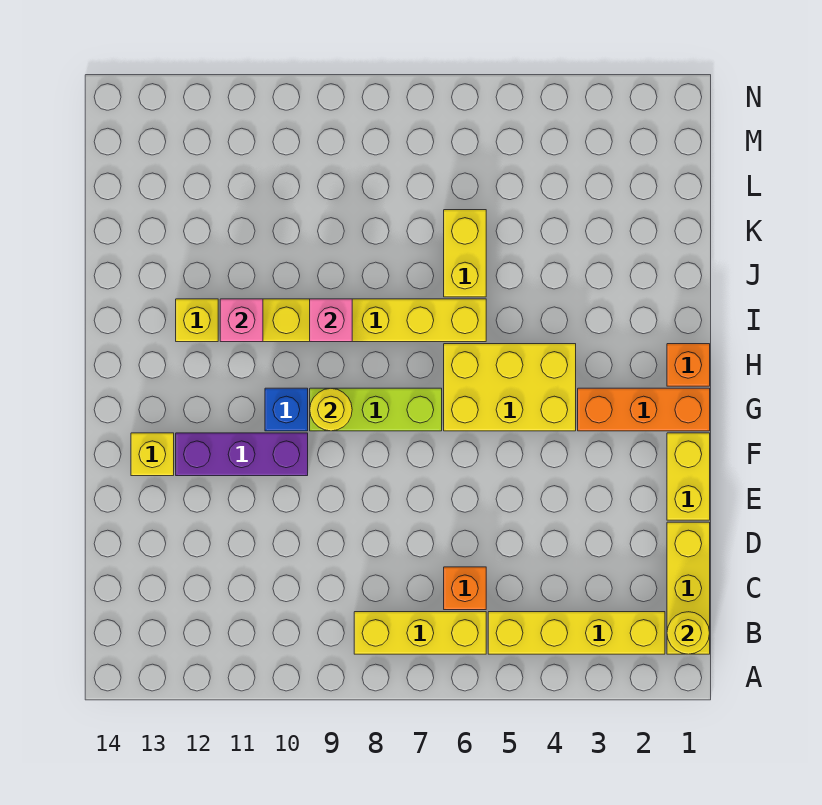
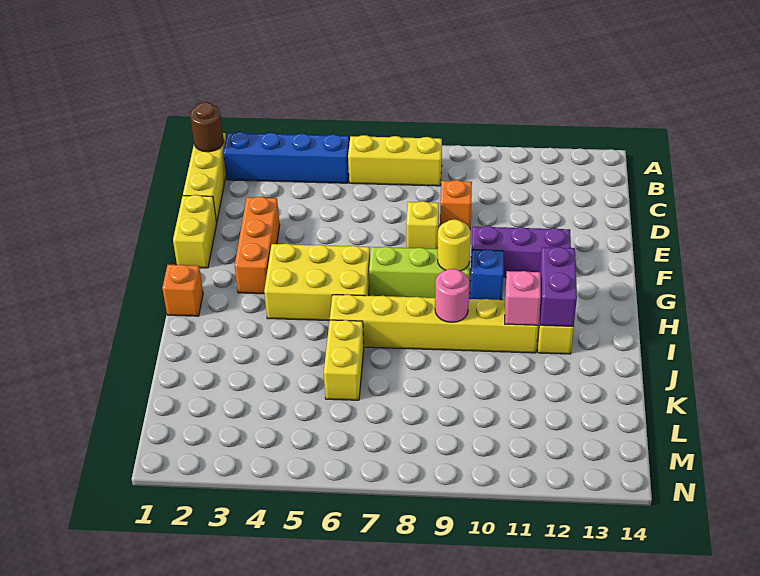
yellow 1x1 round brick [667,612,710,654] -> brown 1x1 round brick [190,102,224,152]
yellow 1x4 brick [488,612,665,654] -> blue 1x4 brick [223,132,349,183]
orange 1x1 brick [444,567,486,610] -> orange 1x1 brick moved to [440,180,472,228]
yellow 1x1 brick [131,433,174,476] -> yellow 1x1 brick moved to [406,201,439,249]
orange 1x3 brick [578,388,710,431] -> orange 1x3 brick turned to [235,197,280,294]
none -> purple 1x2 brick [540,247,577,326]
pink 1x1 brick [310,299,352,342] -> pink 1x1 round brick [435,269,469,322]

